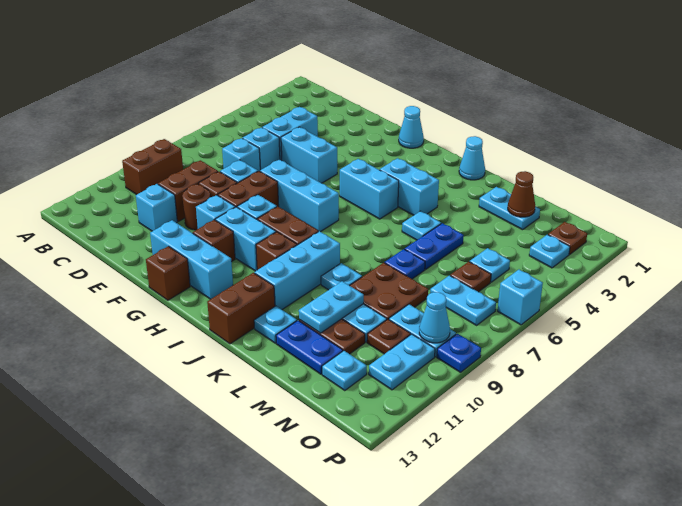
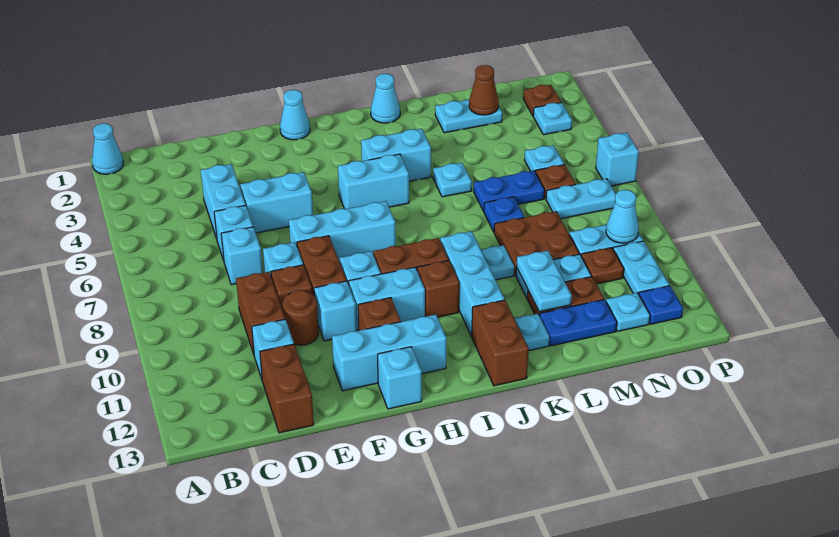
none -> cyan 1x1 cone [92,123,123,174]
brown 1x2 brick [122,139,183,195] -> brown 1x2 brick moved to [260,344,314,433]
brown 1x1 brick [146,246,190,300] -> cyan 1x1 brick [378,347,422,409]
blue 1x2 plate [405,223,464,269] -> blue 1x2 plate turned to [474,171,545,211]
blue 1x1 plate [437,334,481,372] -> blue 1x1 plate moved to [639,286,683,324]

